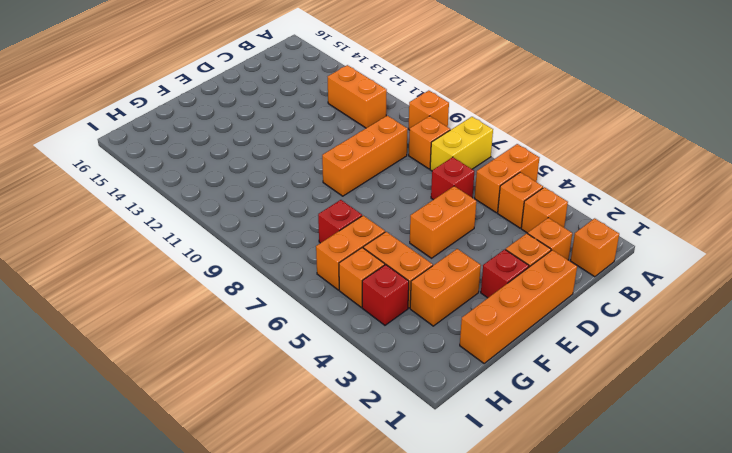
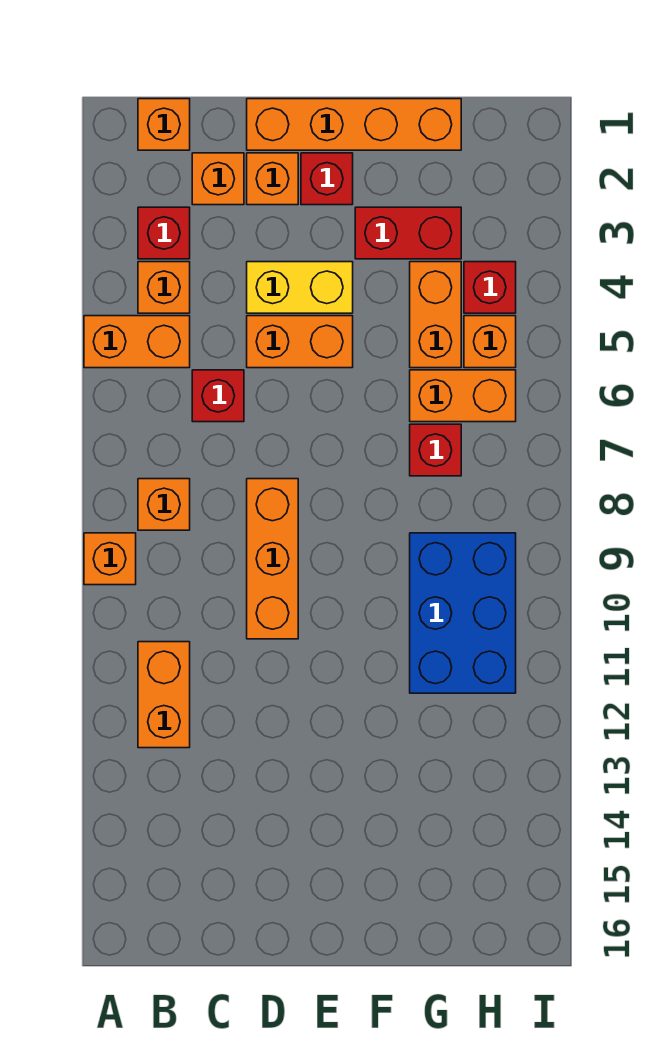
yellow 1x2 brick [430,117,493,171] -> yellow 1x2 brick moved to [247,262,353,313]
orange 1x1 brick [521,187,568,233] -> red 1x1 brick [138,207,190,259]
orange 1x3 brick [322,116,407,196] -> orange 1x3 brick turned to [247,479,298,639]
orange 1x2 brick [410,249,481,326] -> red 1x2 brick [355,207,461,259]
none -> blue 2x3 brick [410,533,516,693]

